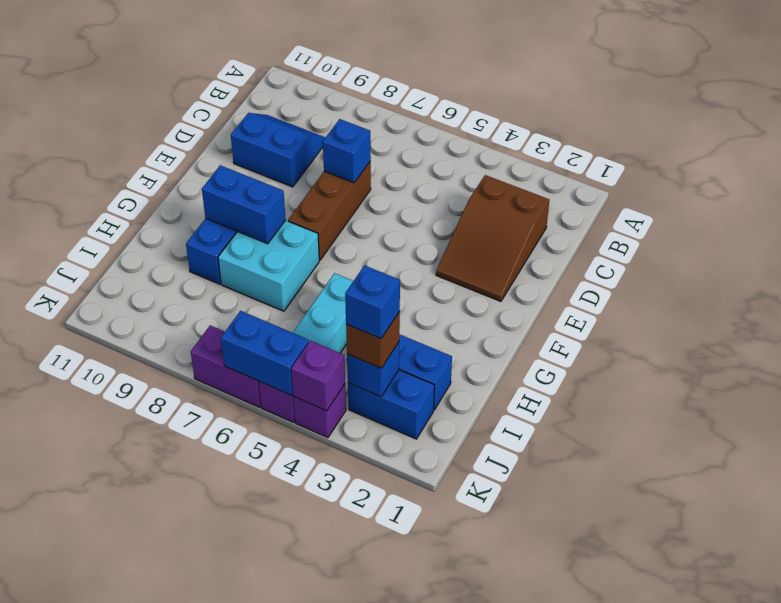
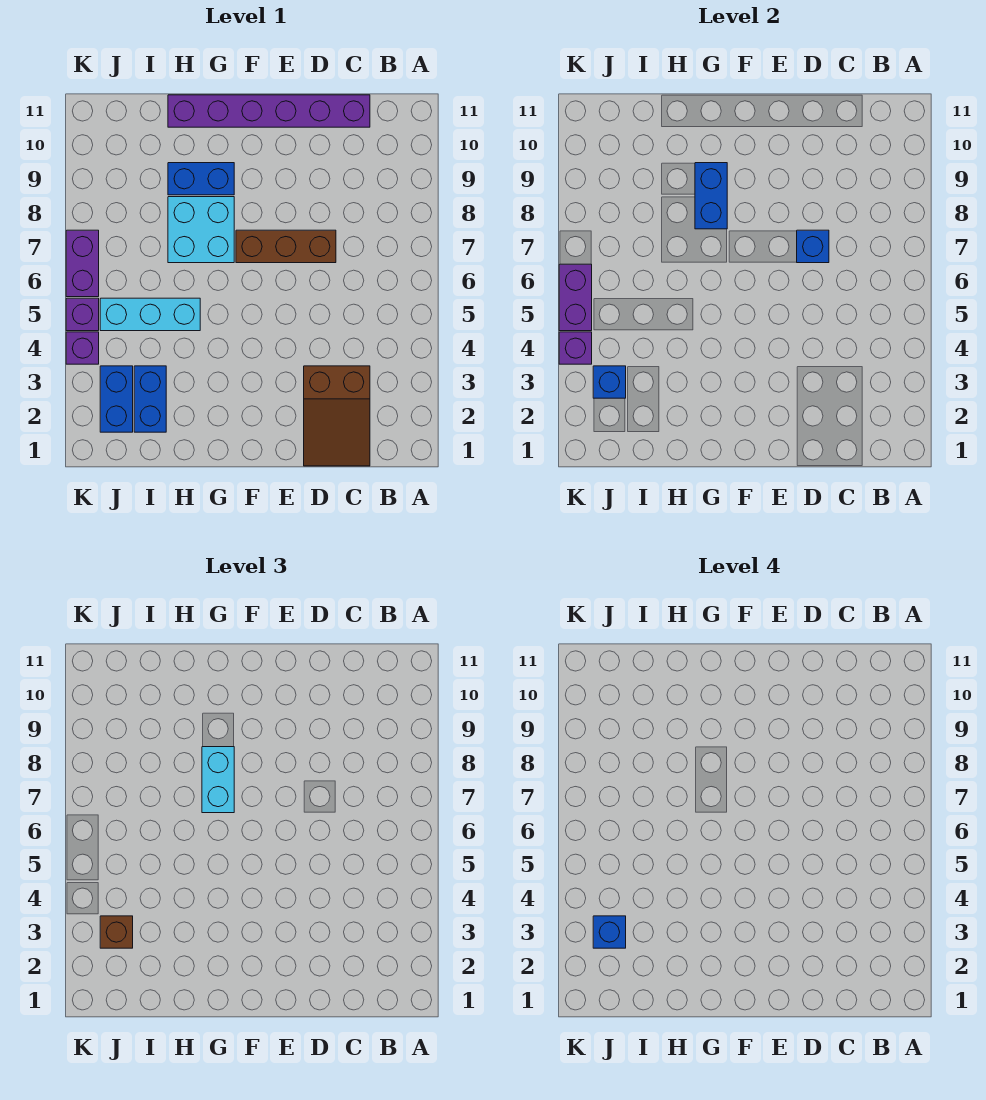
brown 2x3 slope [436,175,549,301] -> brown 2x3 slope turned to [304,366,370,466]
blue 2x2 slope [231,113,326,187] -> none
none -> purple 1x6 brick [168,95,370,127]
none -> cyan 1x2 brick [202,747,234,813]
blue 1x2 brick [221,311,309,395] -> purple 1x2 brick [559,264,592,331]

